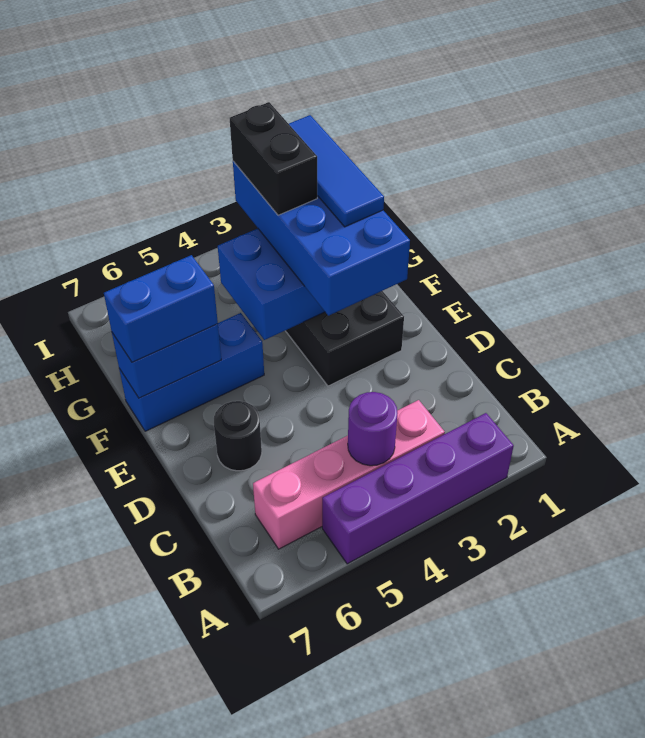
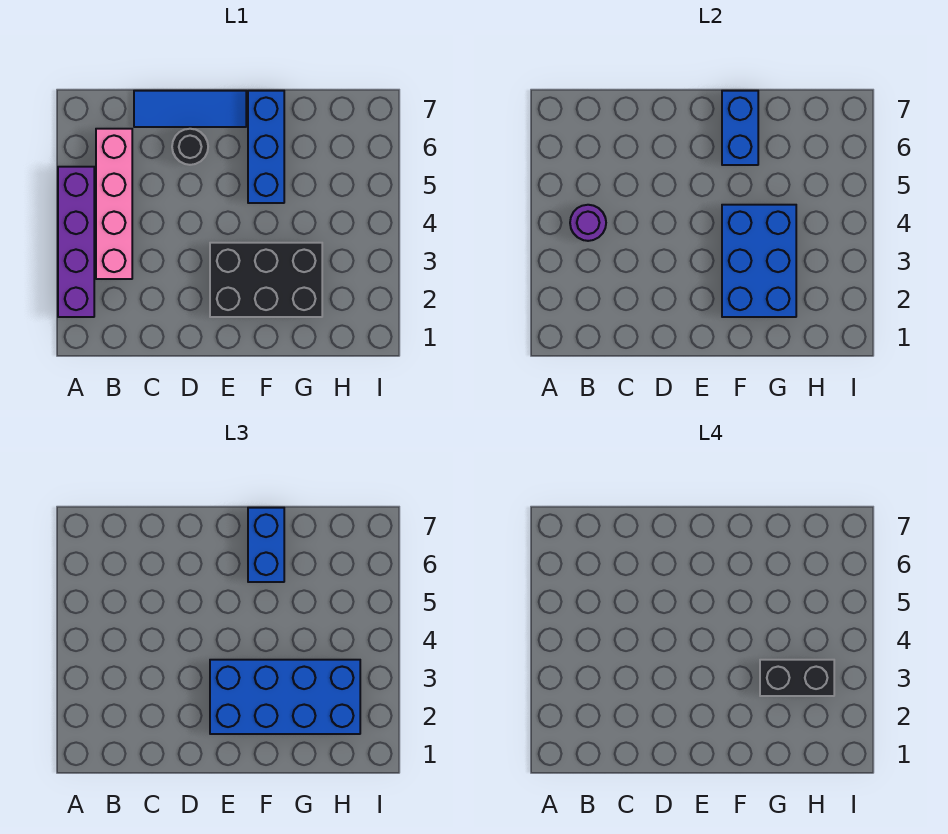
blue 1x3 tile [289,115,384,227] -> blue 1x3 tile moved to [134,91,246,127]

